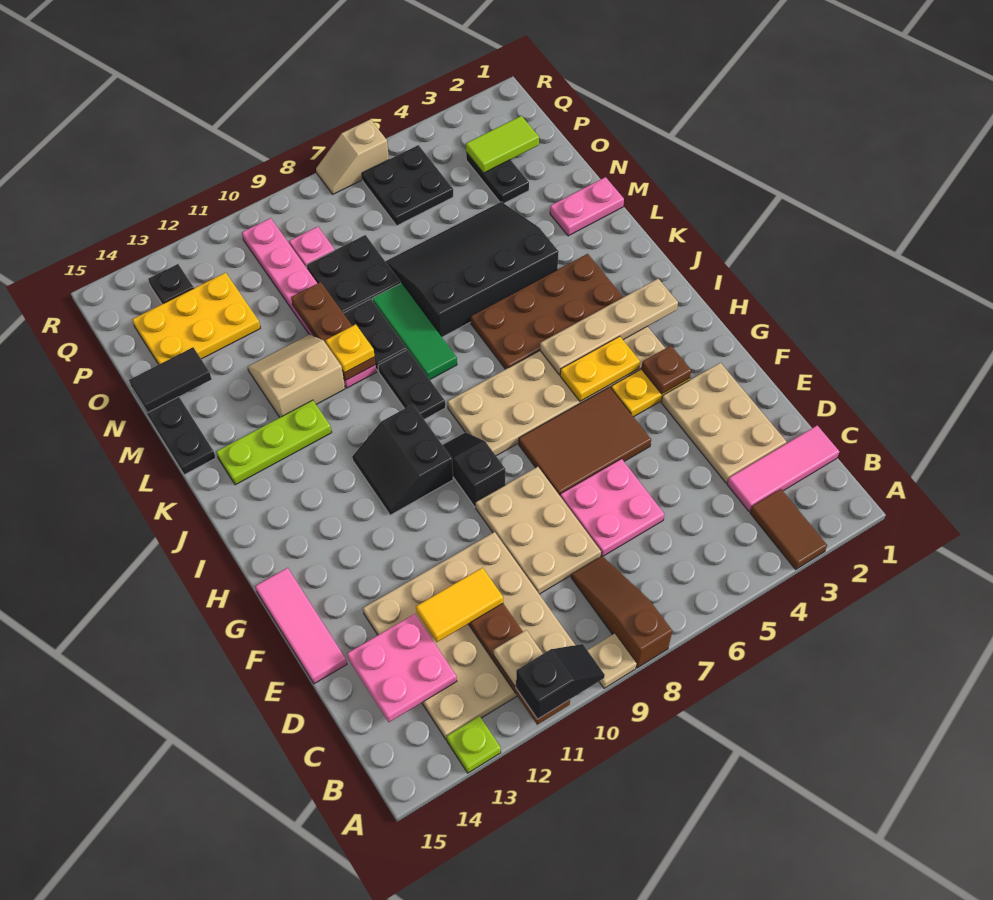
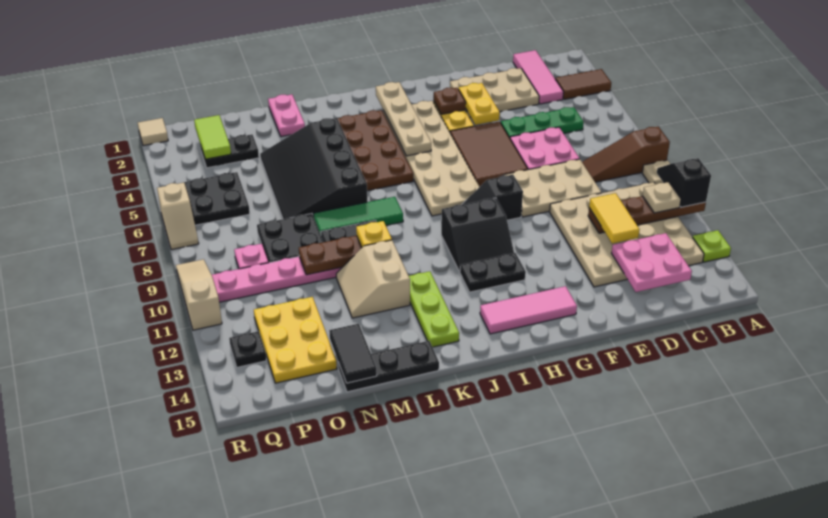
none -> green 1x3 plate [501,107,584,138]
pink 1x3 tile [255,568,347,684] -> pink 1x3 tile moved to [480,286,577,334]
yellow 1x2 plate [560,336,640,401] -> yellow 1x2 plate moved to [459,83,500,125]
black 1x2 plate [378,350,445,419] -> black 1x2 plate moved to [460,253,526,292]
none -> tan 1x1 tile [138,118,168,146]
none -> tan 1x3 slope [176,259,222,330]

